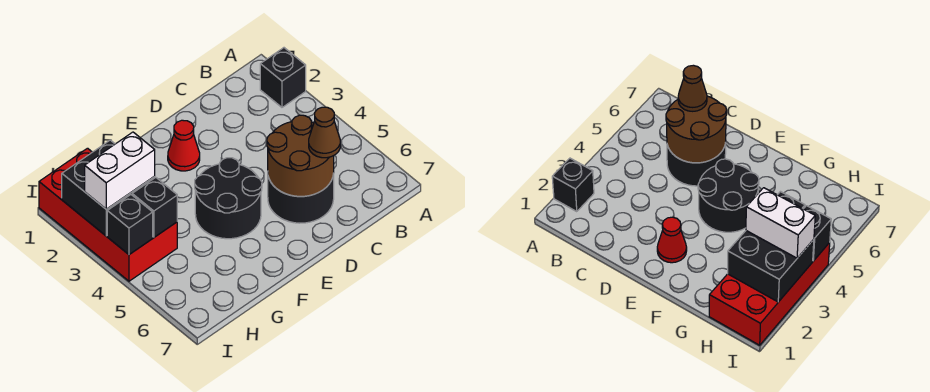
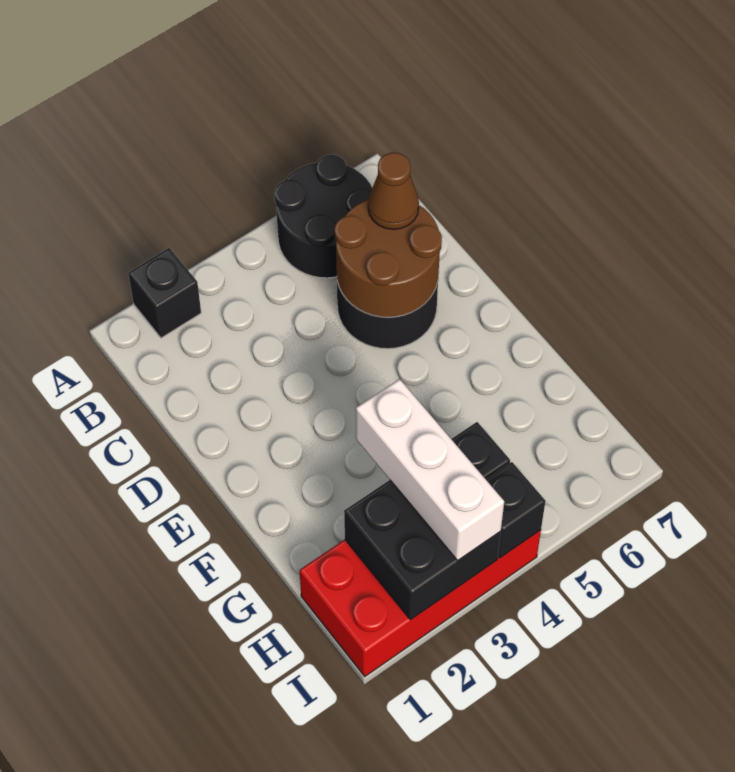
red 1x1 cone [168,120,200,171] -> none
black 2x2 round brick [195,158,262,239] -> black 2x2 round brick moved to [275,155,372,278]
white 1x2 brick [85,132,155,209] -> white 1x3 brick [356,379,504,560]

